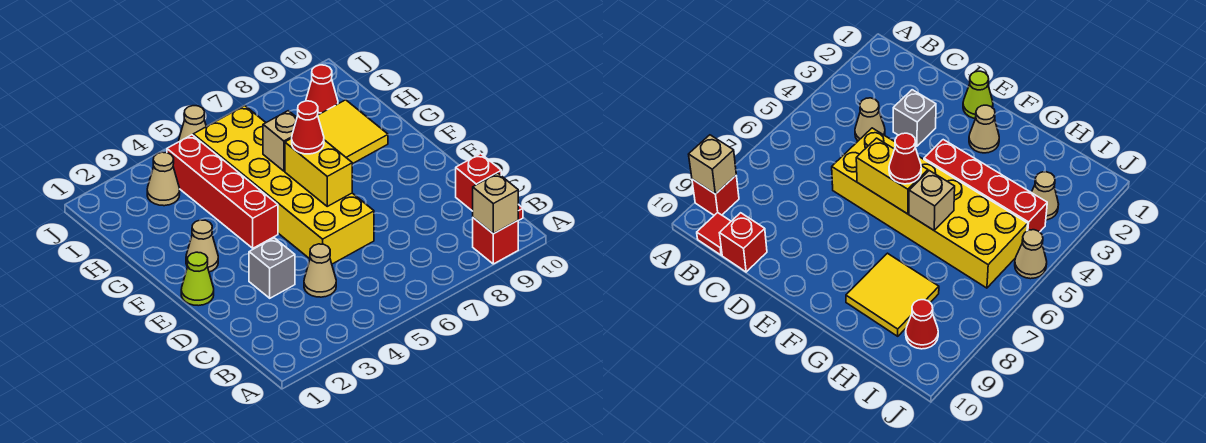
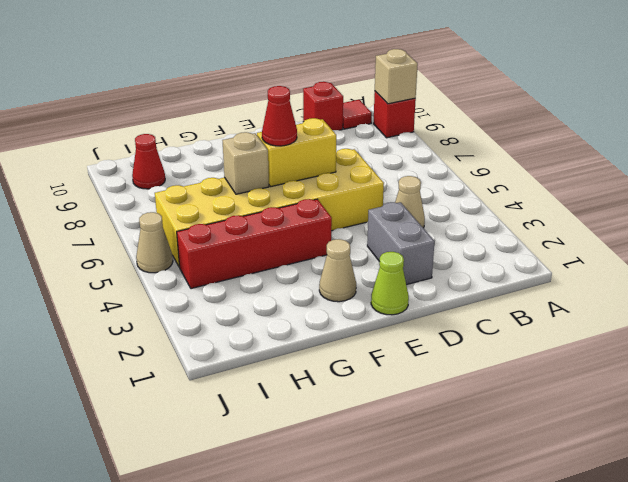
grey 1x1 brick [249,238,295,298] -> grey 1x2 brick [367,202,435,285]
yellow 2x2 tile [318,100,388,164] -> none
tan 1x1 cone [147,152,180,206] -> none

